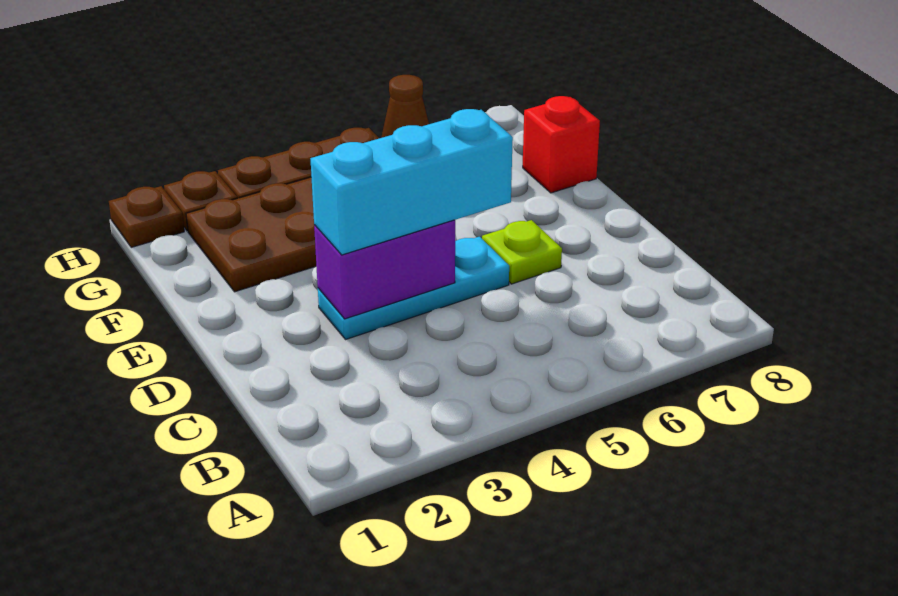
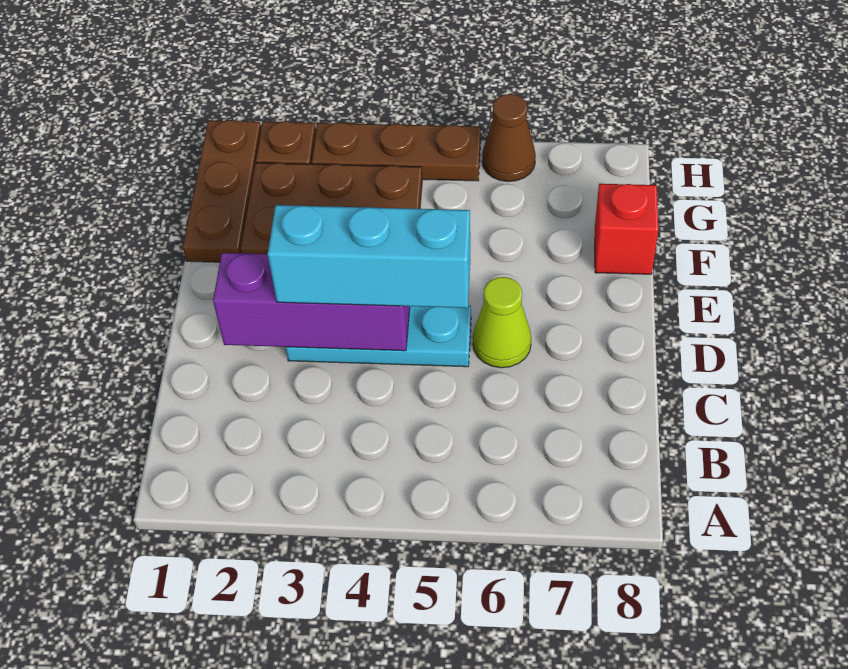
purple 1x2 brick [314,220,455,319] -> purple 1x3 brick [213,253,410,351]
lime 1x1 plate [482,220,562,284] -> lime 1x1 cone [473,277,531,368]
brown 1x1 plate [109,186,184,247] -> brown 1x3 plate [183,120,261,262]

